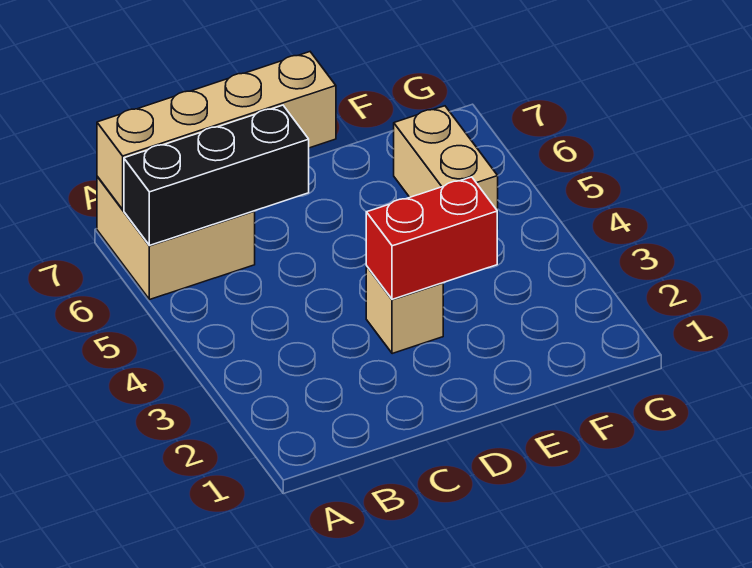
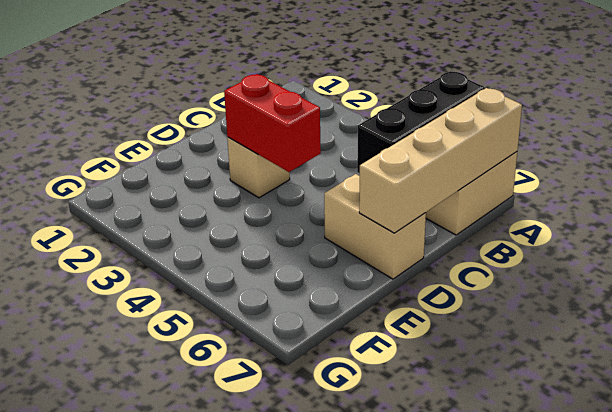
red 1x2 brick [366,177,497,299] -> red 1x2 brick turned to [224,74,321,172]
tan 1x2 brick [394,106,498,229] -> tan 1x2 brick moved to [324,174,426,279]

